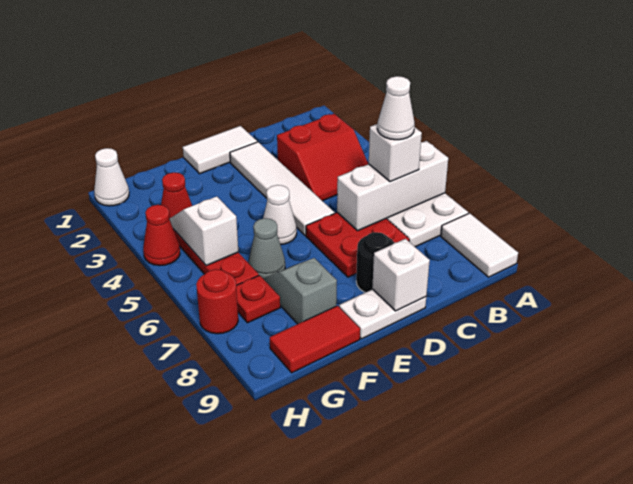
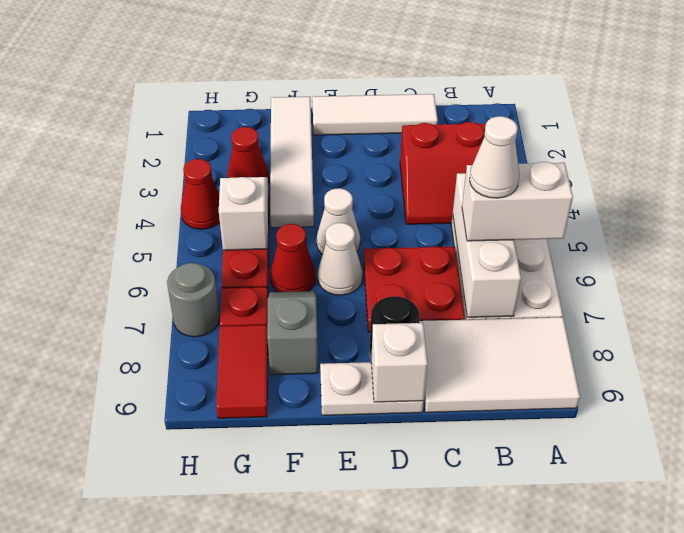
white 1x3 brick [337,141,448,231] -> white 1x3 brick turned to [453,173,521,317]
white 1x2 tile [441,213,518,277] -> white 2x3 tile [419,317,580,412]
white 1x1 brick [369,124,422,182] -> white 1x2 brick [462,162,573,241]
white 1x2 tile [183,126,257,174] -> white 1x3 tile [312,94,438,135]
white 1x4 tile [230,142,335,236] -> white 1x4 tile moved to [270,97,314,228]
grey 1x1 cone [248,218,285,279] -> red 1x1 cone [270,224,315,292]
red 1x2 tile [270,306,360,373] -> red 1x2 tile turned to [216,325,268,418]
white 1x1 cone [94,148,129,206] -> white 1x1 cone moved to [318,223,363,295]
red 1x1 round brick [196,269,238,334] -> grey 1x1 round brick [167,263,220,337]

